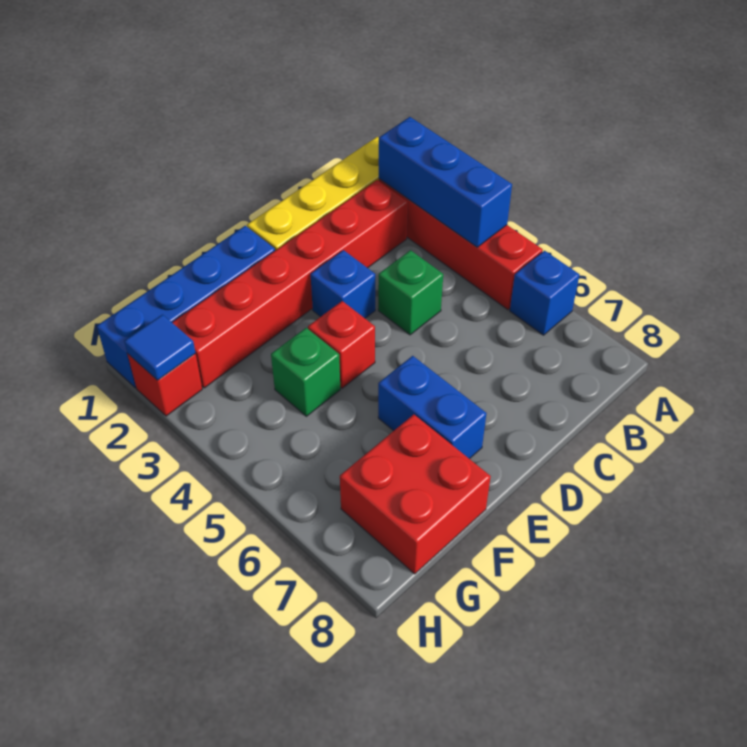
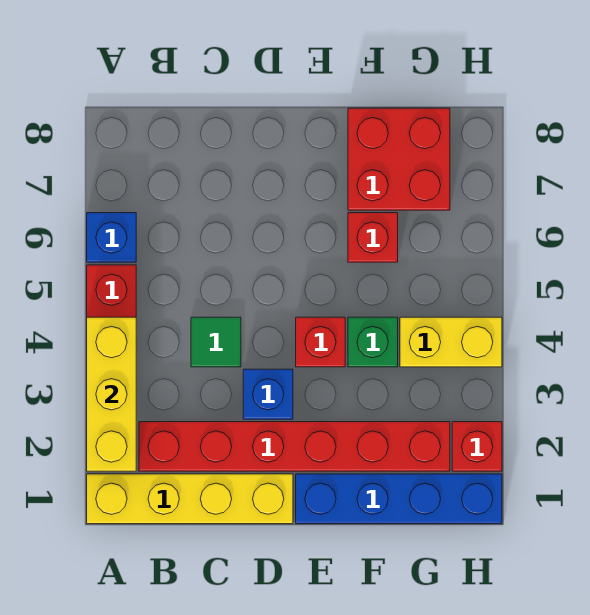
blue 1x3 brick [379,117,512,247] -> yellow 1x3 brick [87,317,136,471]
green 1x1 brick [378,250,443,335] -> green 1x1 tile [191,317,241,367]
blue 1x2 brick [378,356,486,459] -> none
none -> red 1x1 brick [348,213,398,262]
none -> yellow 1x2 brick [400,317,502,367]
blue 1x1 tile [124,315,195,380] -> none

